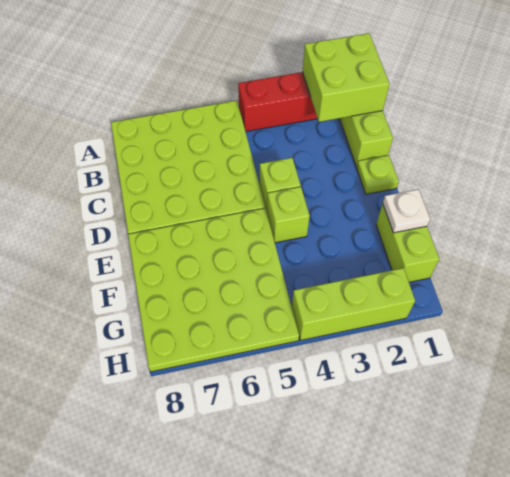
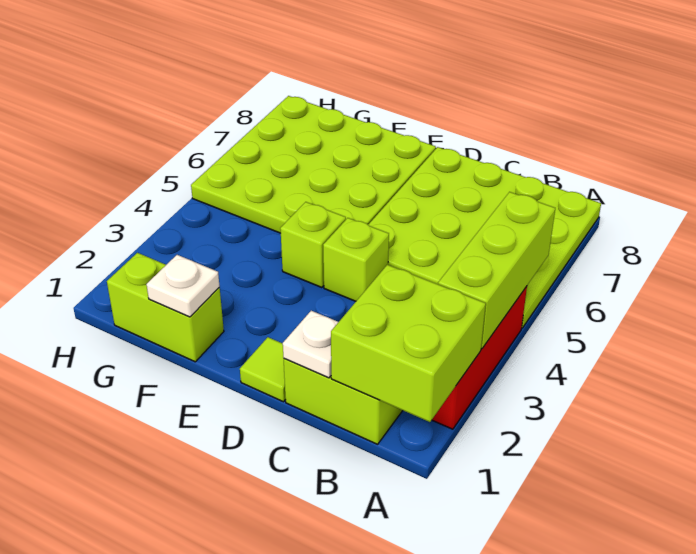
none -> white 1x1 plate [283,311,338,378]
lime 1x1 plate [357,155,399,194] -> lime 1x1 tile [240,337,286,402]
lime 1x3 brick [292,268,415,340] -> lime 1x3 brick moved to [438,192,555,349]

